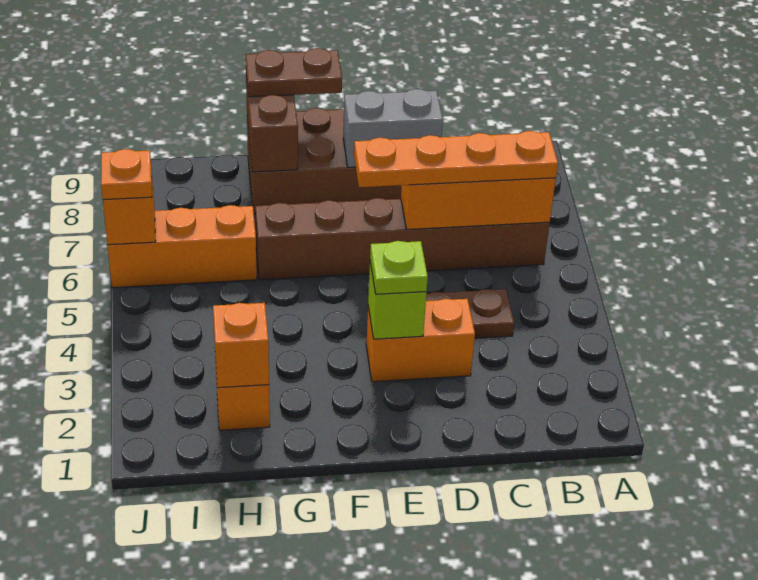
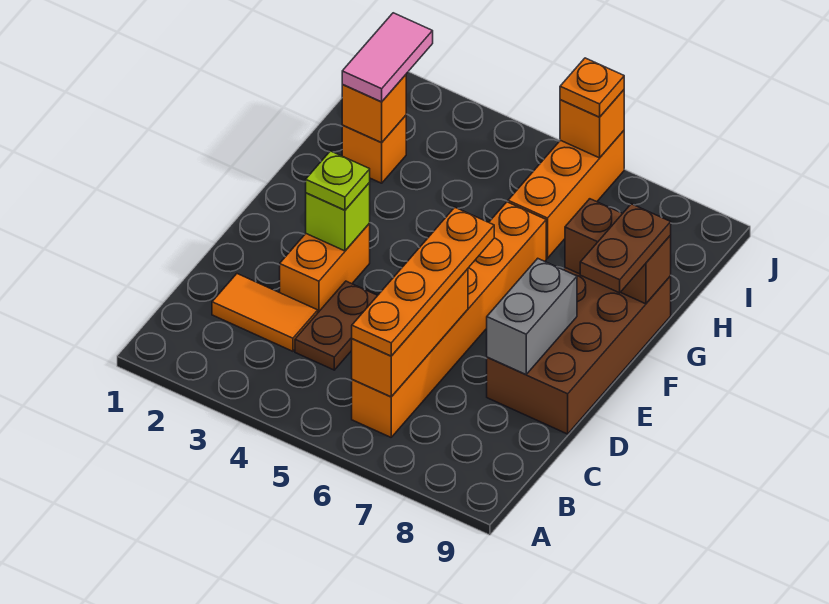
brown 1x6 brick [255,198,550,280] -> orange 1x6 brick [352,202,546,437]
none -> orange 1x2 tile [212,274,318,351]
none -> pink 1x2 tile [342,13,433,102]

